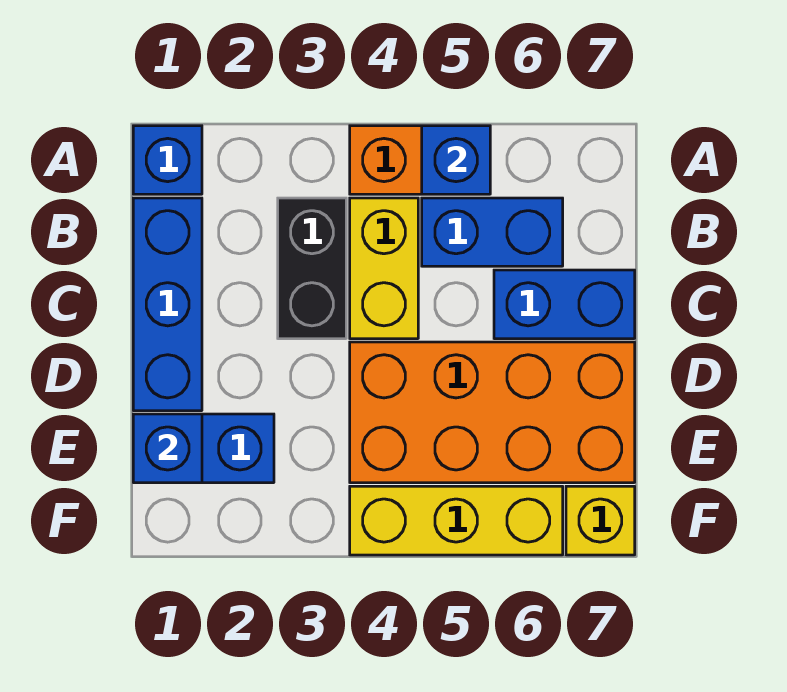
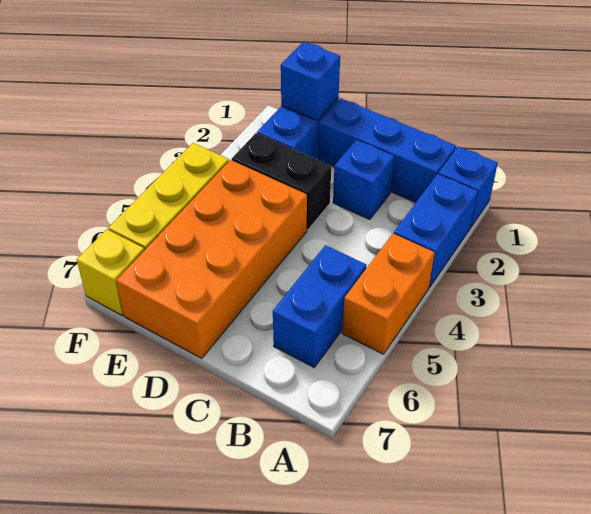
blue 1x1 brick [422,126,490,194] -> blue 1x1 brick moved to [333,140,394,220]
black 1x2 brick [278,198,346,339] -> black 1x2 brick moved to [232,133,331,230]
yellow 1x2 brick [350,198,418,339] -> none
blue 1x2 brick [494,270,635,339] -> blue 1x2 brick moved to [394,174,478,287]

